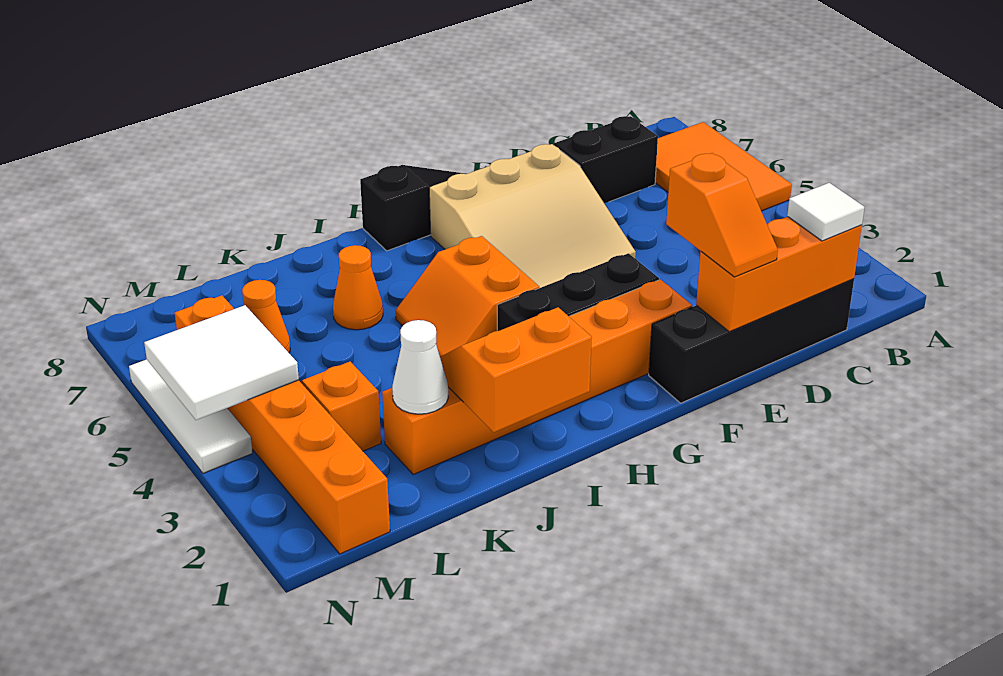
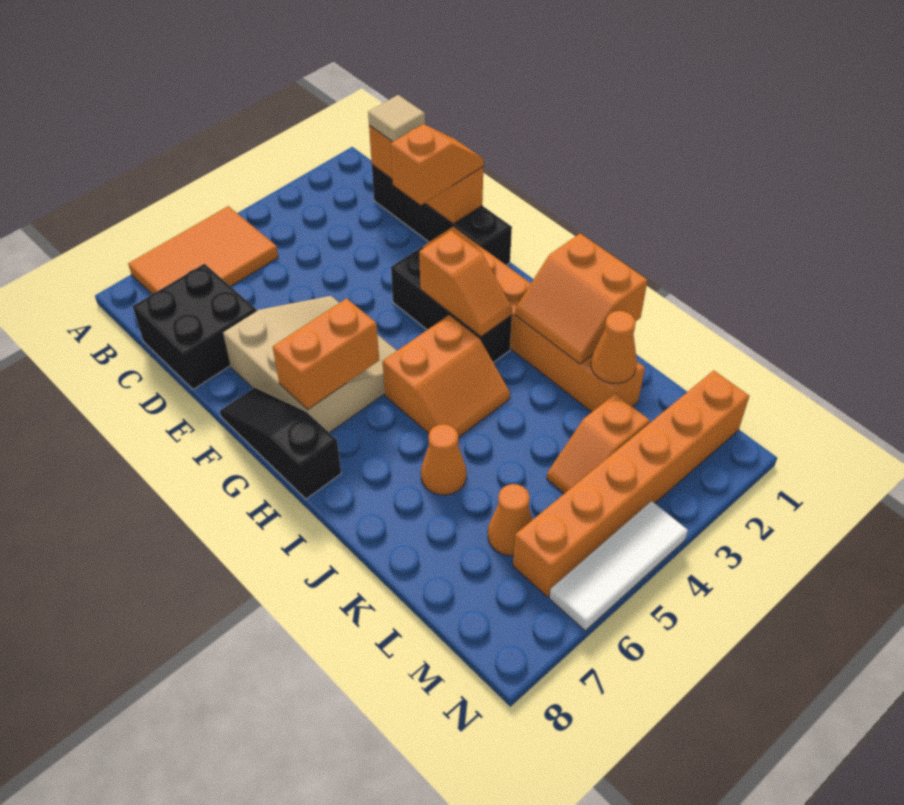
white 1x1 tile [787,183,864,241] -> tan 1x1 tile [368,95,425,142]
black 1x2 brick [554,116,658,203] -> black 2x2 brick [133,264,257,389]
none -> orange 1x2 slope [419,231,512,337]
none -> orange 1x2 brick [273,298,379,410]
white 1x1 cone [392,320,448,414] -> orange 1x1 cone [591,311,637,383]
white 2x2 tile [144,305,299,420] -> none

